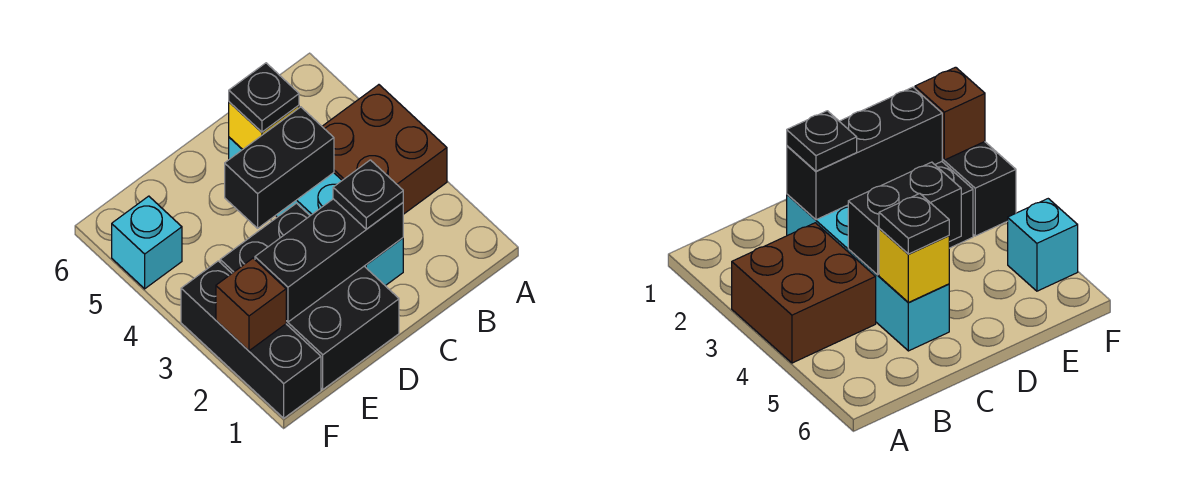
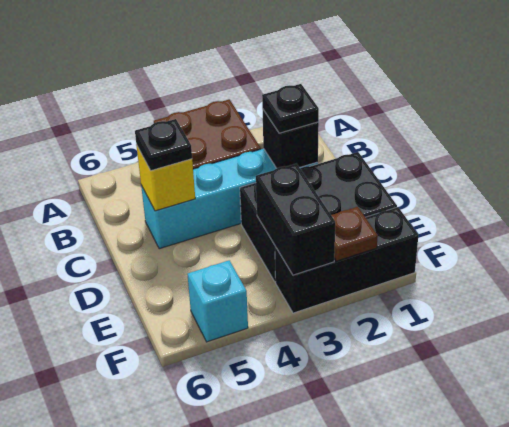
black 1x3 brick [255,199,403,322] -> black 1x1 brick [263,110,319,168]
black 1x2 brick [225,107,334,228] -> black 1x2 brick moved to [256,164,335,275]
brown 1x1 brick [216,258,286,351] -> brown 1x1 plate [331,207,378,261]

